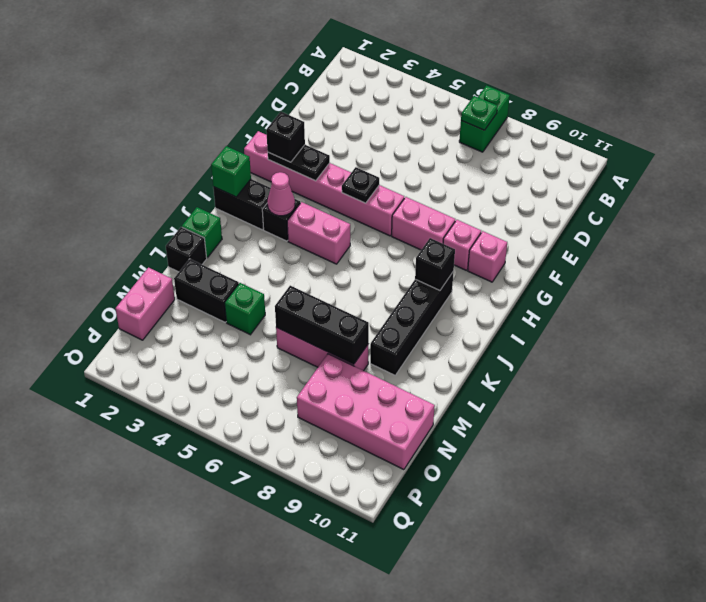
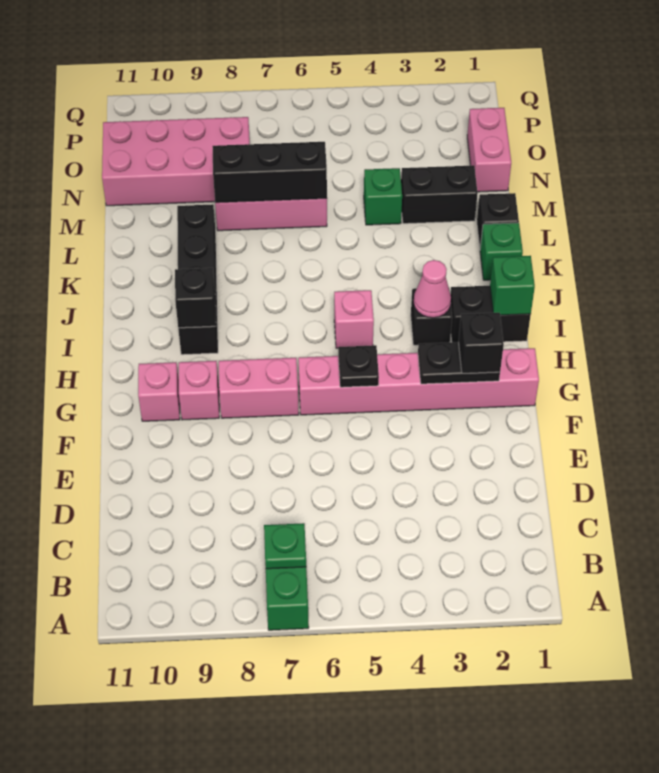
pink 1x2 brick [287,202,350,264] -> pink 1x1 brick [334,290,374,348]

